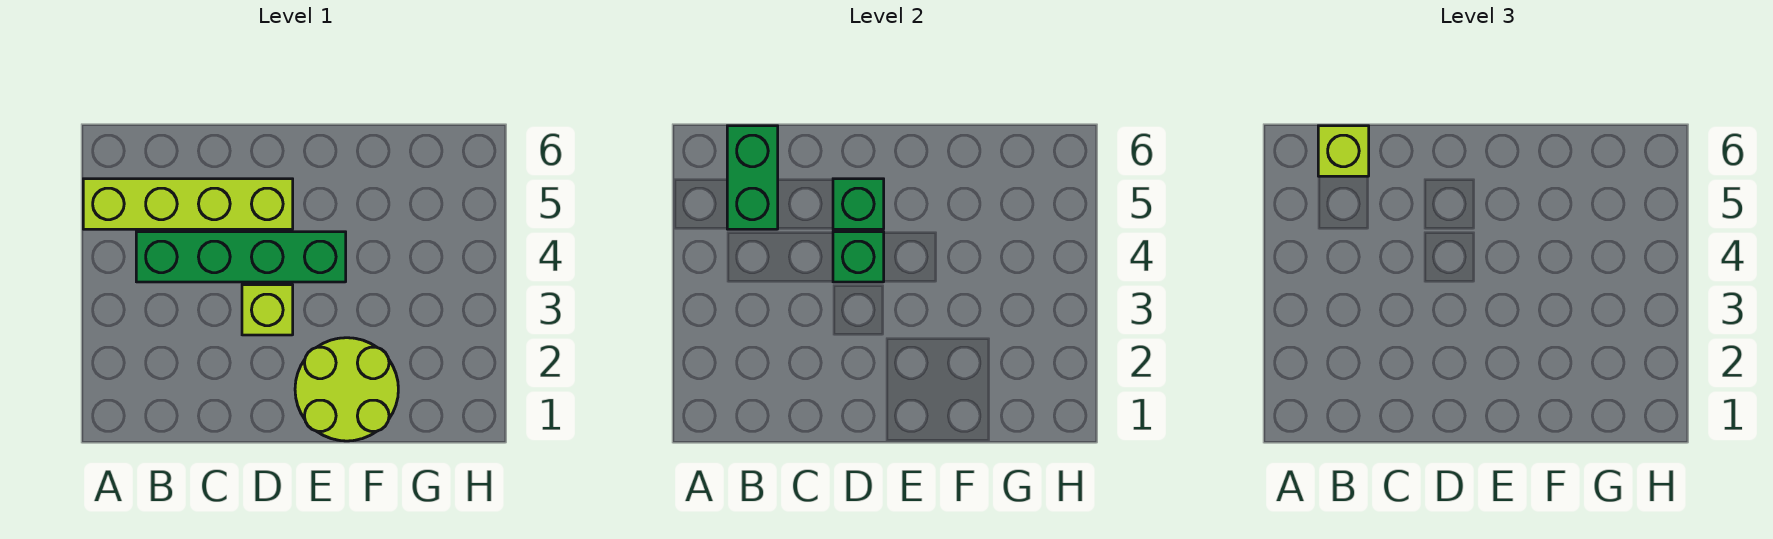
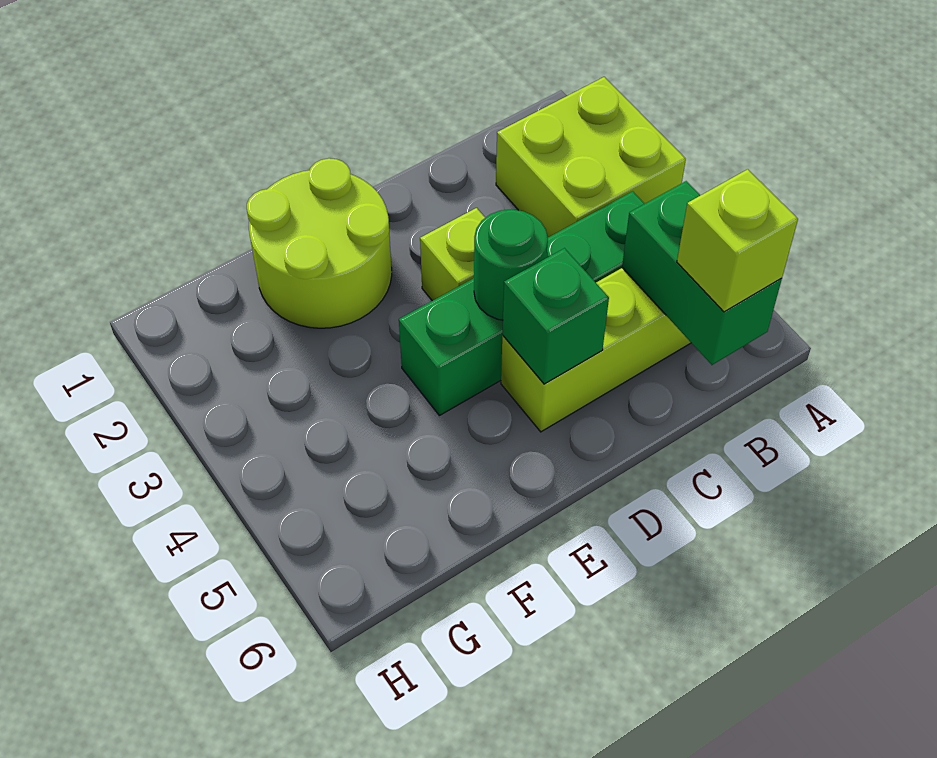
none -> lime 2x2 brick [496,77,686,238]
green 1x1 brick [833,232,884,282] -> green 1x1 round brick [474,209,548,320]

